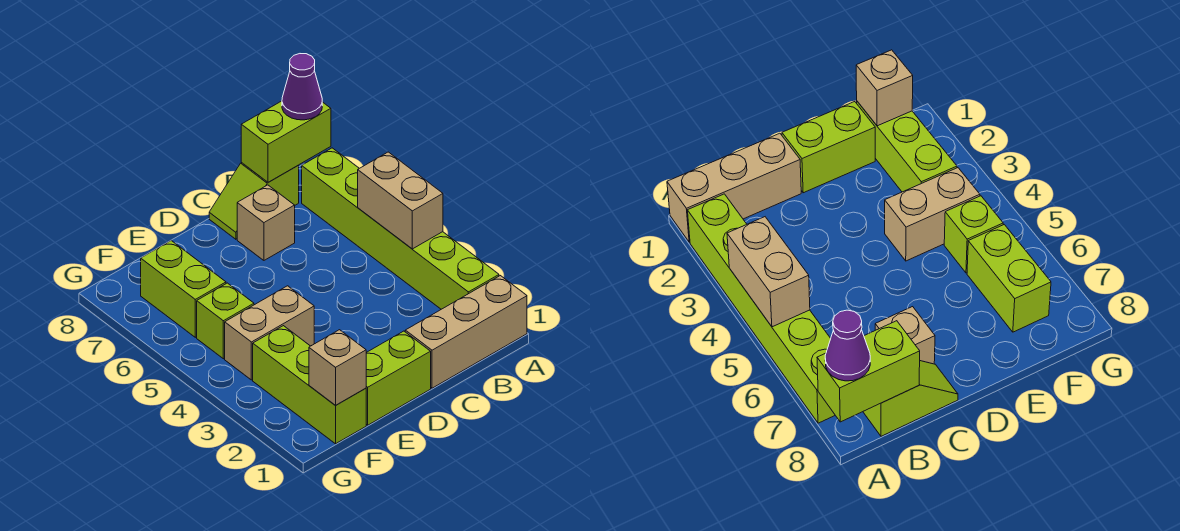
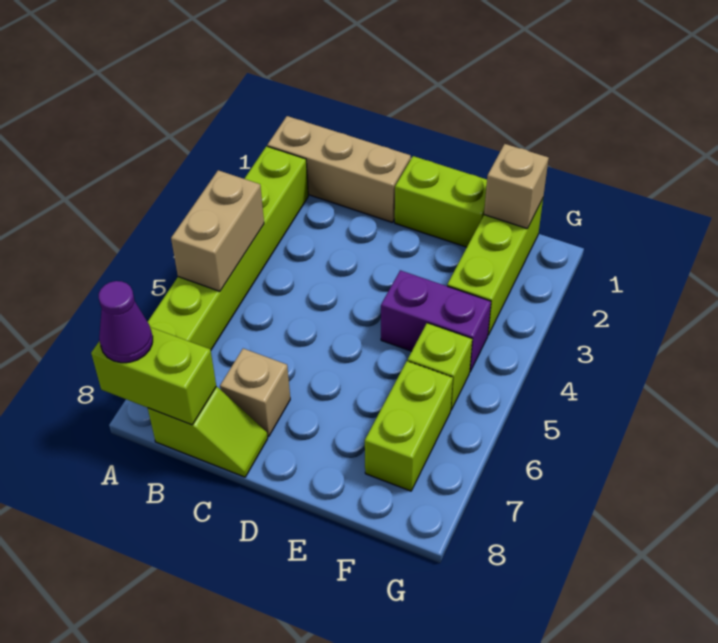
tan 1x2 brick [225,286,314,380] -> purple 1x2 brick [381,270,491,371]

